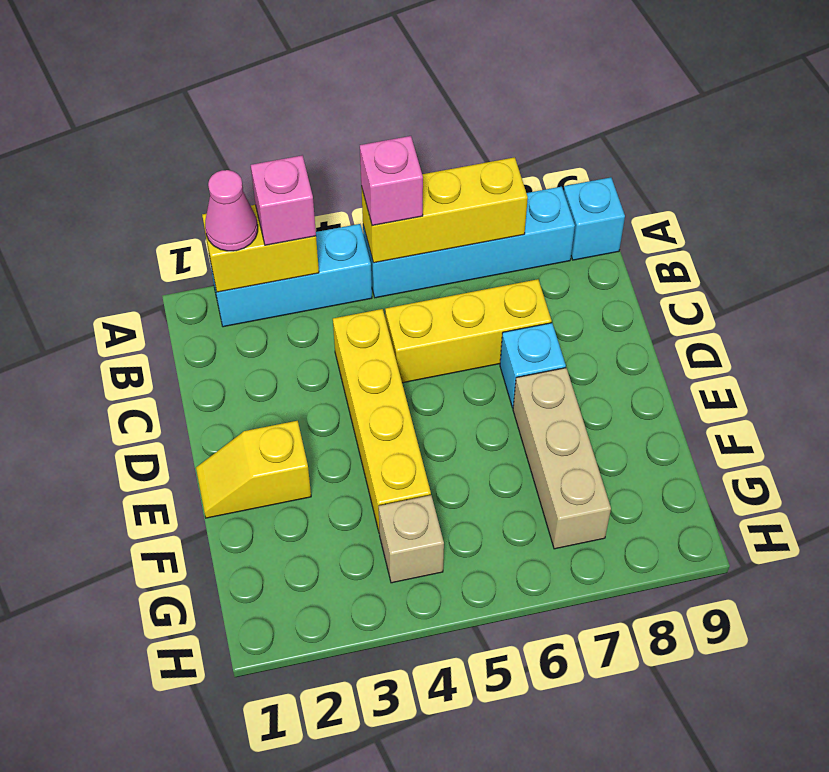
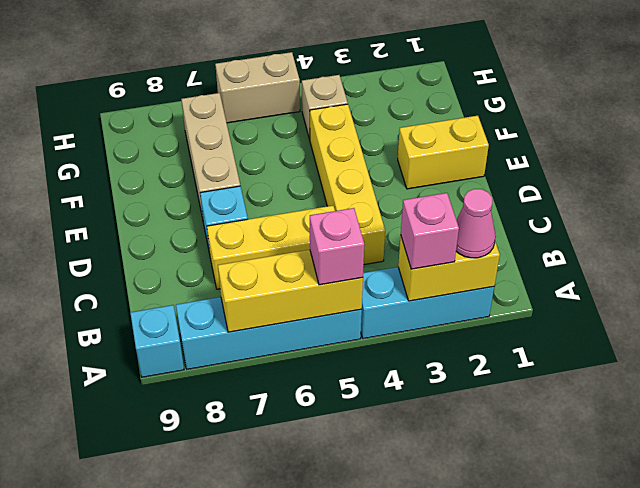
yellow 1x2 slope [196,421,311,518] -> yellow 1x2 brick [398,116,489,189]
none -> tan 1x2 brick [215,52,300,123]

